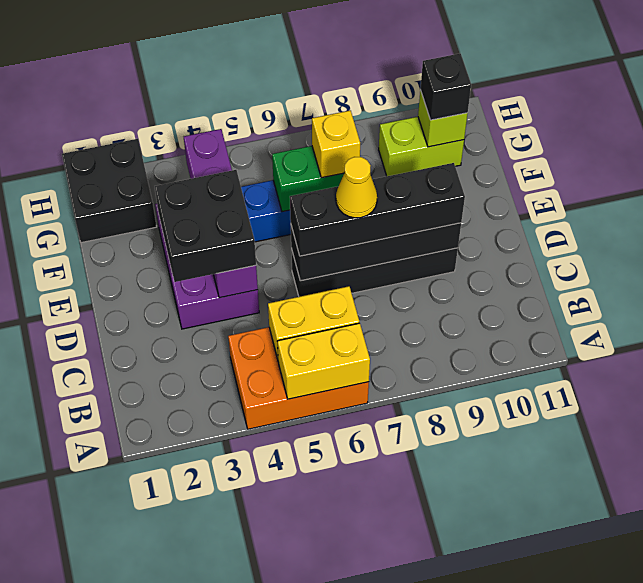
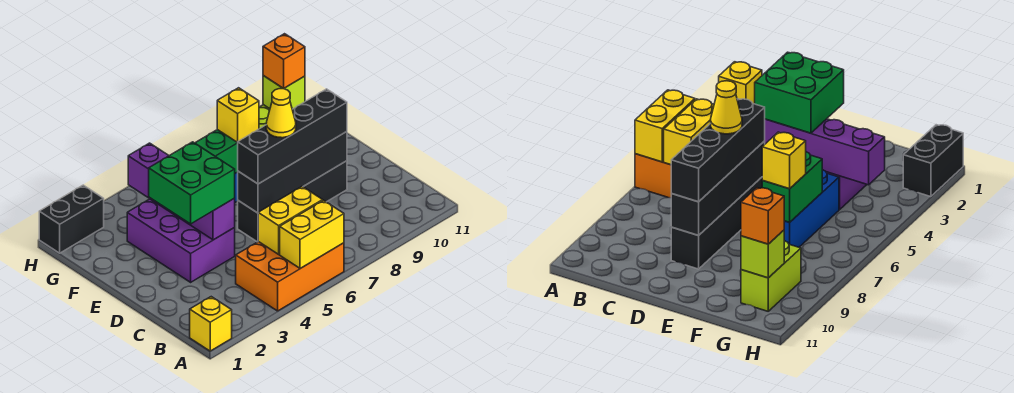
none -> yellow 1x1 brick [190,297,232,351]
black 2x2 brick [155,170,256,282] -> green 2x2 brick [149,142,235,224]
black 2x2 brick [62,139,157,243] -> black 1x2 brick [39,185,104,253]
black 1x1 brick [420,54,471,120] -> orange 1x1 brick [263,34,305,88]

